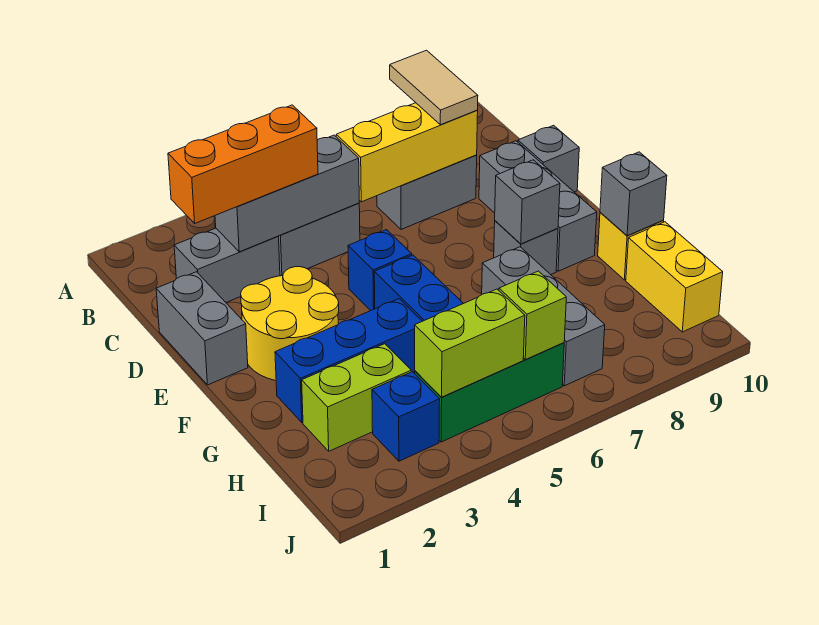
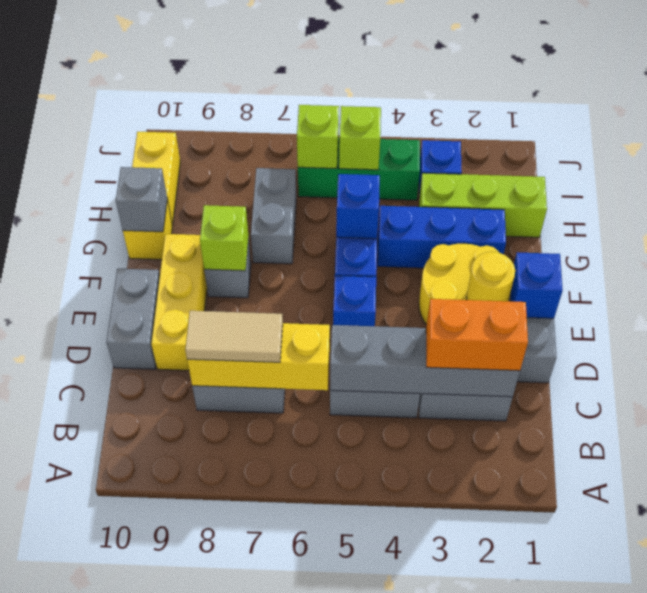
tan 1x2 tile [390,50,478,125] -> tan 1x2 tile turned to [185,311,283,362]
orange 1x3 brick [168,105,318,223] -> orange 1x2 brick [426,299,528,371]
grey 1x3 brick [215,135,359,252] -> grey 1x4 brick [330,325,520,397]
grey 1x3 brick [479,141,597,271] -> yellow 1x3 brick [151,234,207,370]
grey 1x1 brick [518,125,579,192] -> grey 1x2 brick [106,269,160,369]
none -> blue 1x1 brick [511,252,563,318]
none -> yellow 1x1 round brick [467,252,515,301]
grey 1x1 brick [495,160,560,244] -> lime 1x1 brick [200,205,248,271]
none -> blue 1x1 brick [336,174,380,239]
grey 1x3 brick [482,247,605,386] -> grey 1x2 brick [251,168,296,264]
lime 1x2 brick [302,344,411,451] -> lime 1x3 brick [419,173,547,237]
lime 1x2 brick [415,289,525,397] -> lime 1x1 brick [339,106,381,170]

